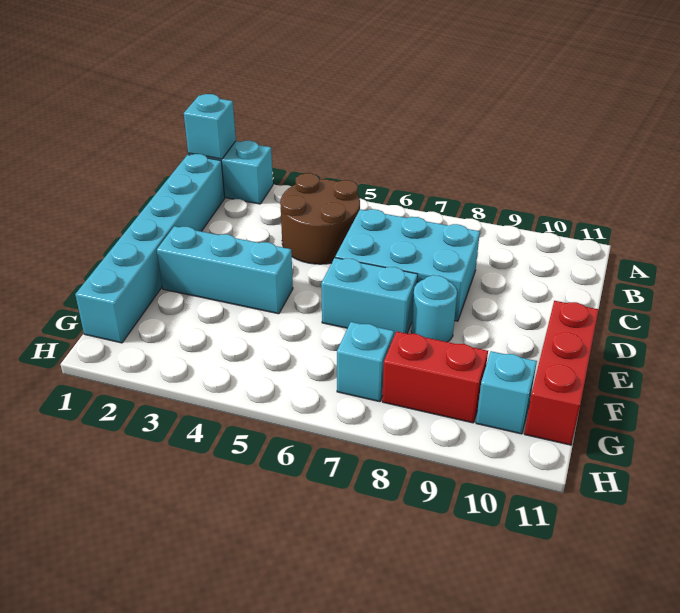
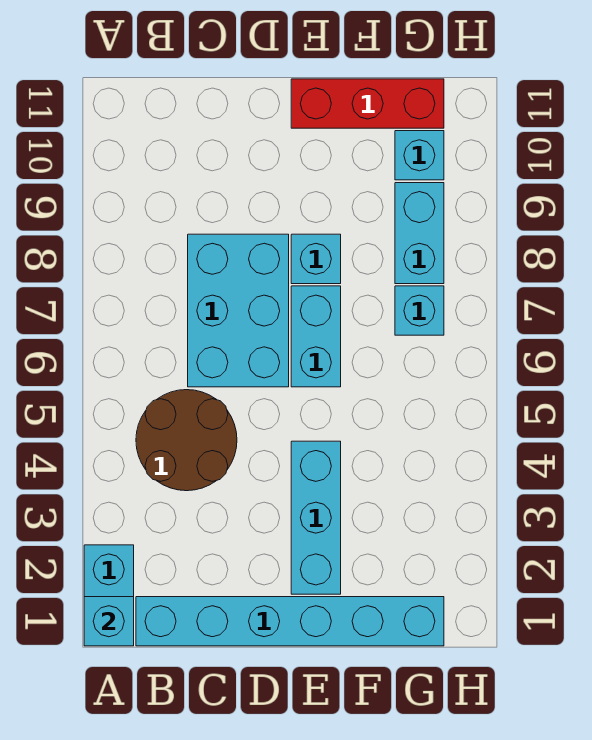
cyan 1x1 round brick [411,275,457,342] -> cyan 1x1 brick [291,234,341,284]
red 1x2 brick [382,331,488,423] -> cyan 1x2 brick [395,183,444,284]

